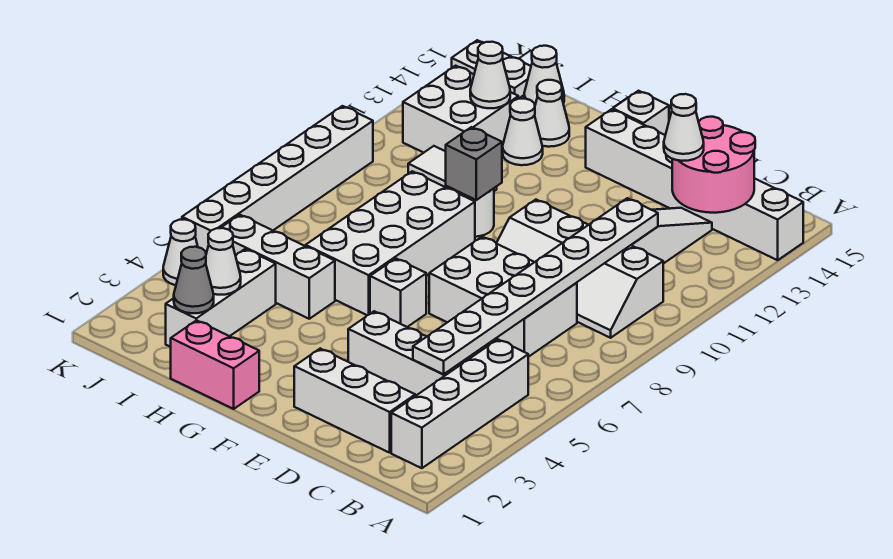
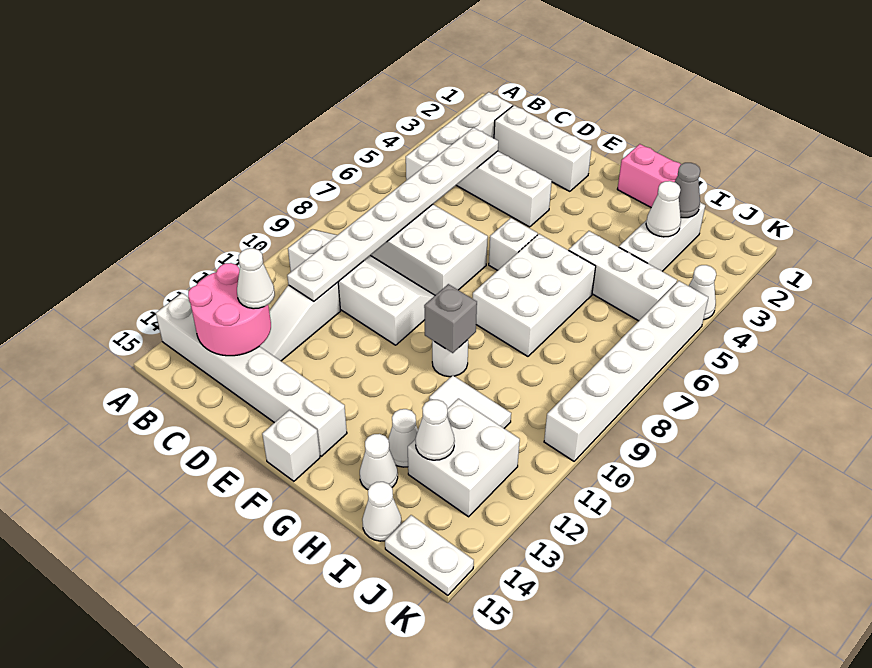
white 2x4 brick [306,171,475,315] -> white 2x3 brick [473,234,596,356]

